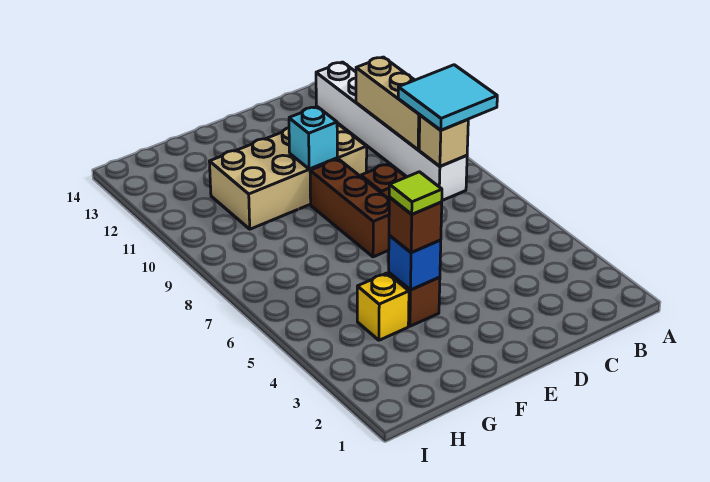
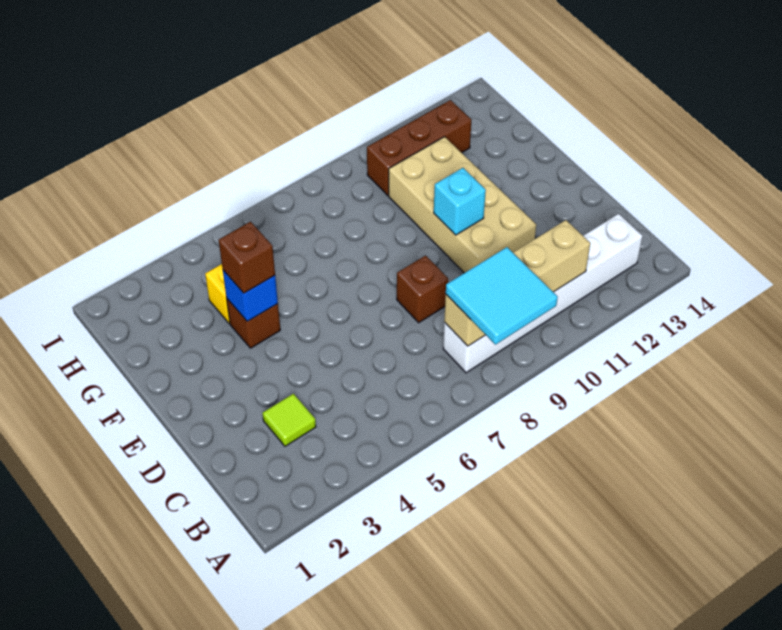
brown 1x3 brick [310,159,389,257] -> brown 1x3 brick moved to [367,100,471,195]
lime 1x1 tile [389,172,442,214] -> lime 1x1 tile moved to [263,394,316,446]

